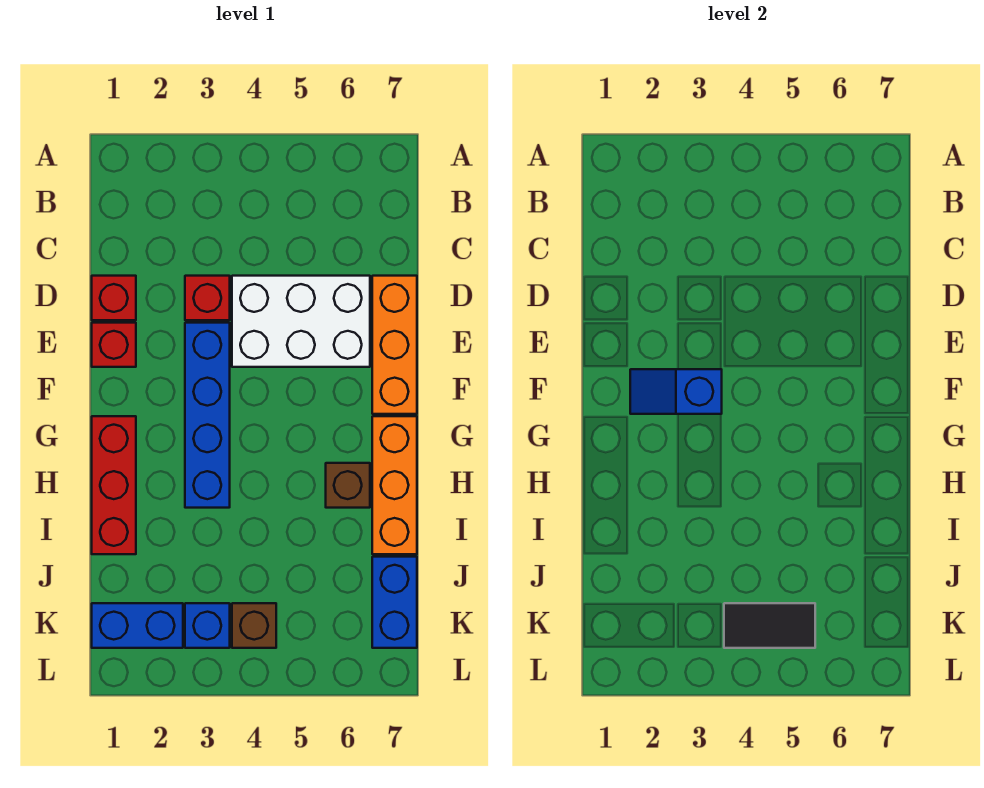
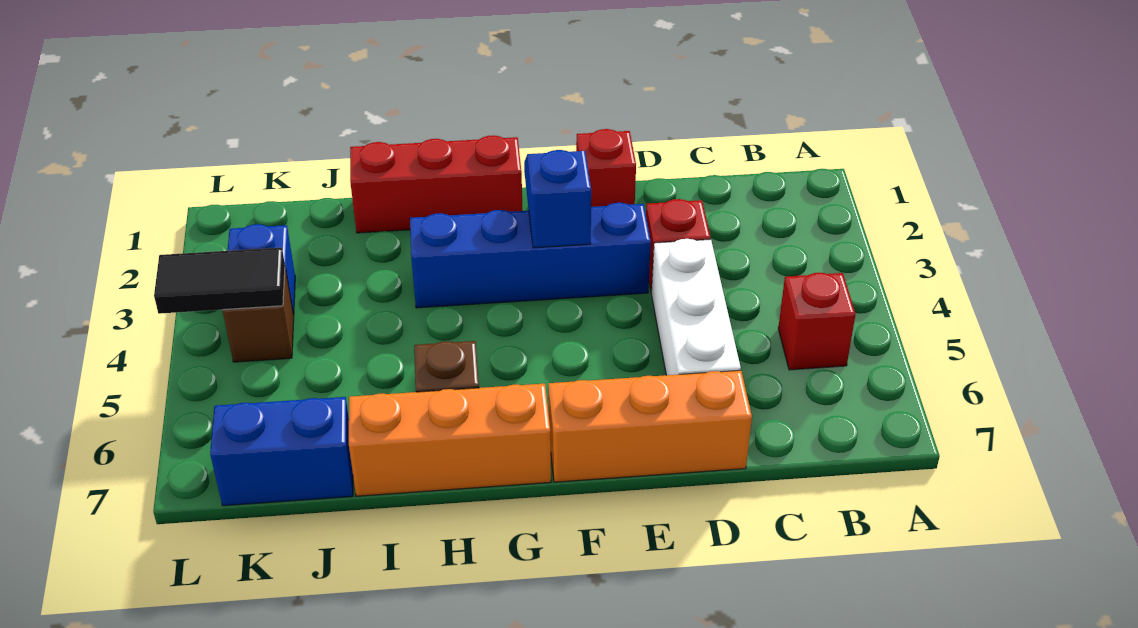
red 1x1 brick [92,276,136,320] -> red 1x1 brick moved to [778,273,856,370]
white 2x3 brick [232,276,370,367] -> white 1x3 brick [652,239,741,375]
blue 1x2 brick [92,603,183,648] -> none
black 1x2 tile [724,603,815,648] -> black 1x2 tile turned to [154,247,285,314]

